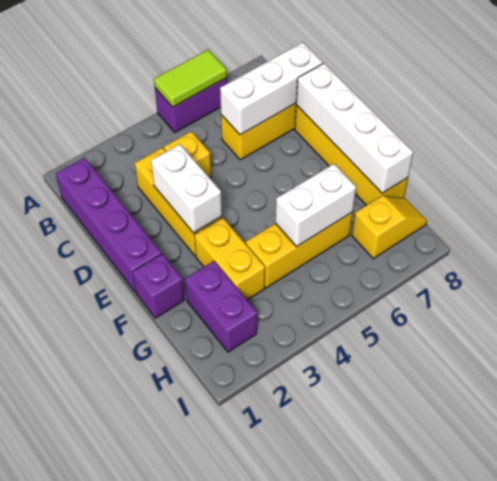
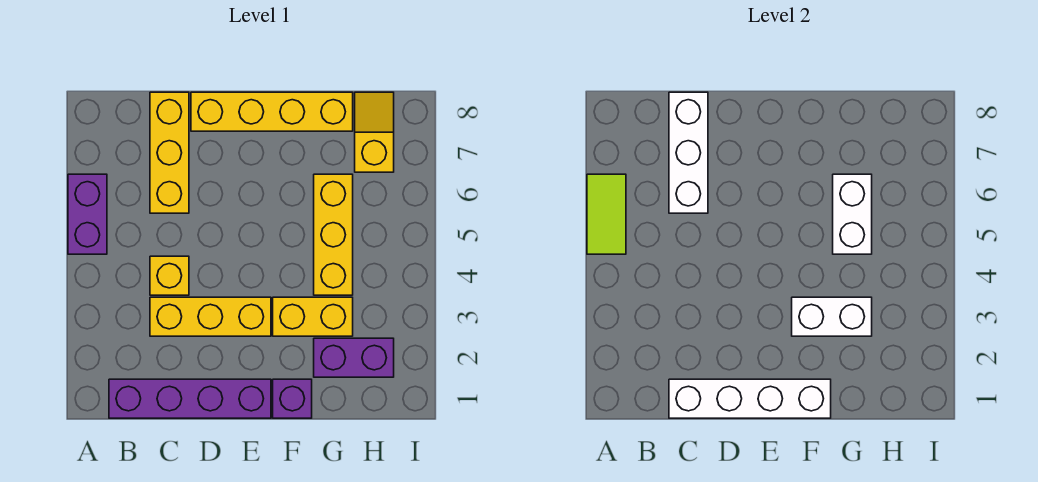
white 1x2 brick [151,144,222,233] -> white 1x2 brick moved to [792,297,872,336]
white 1x4 brick [296,63,413,193] -> white 1x4 brick moved to [669,379,831,418]

